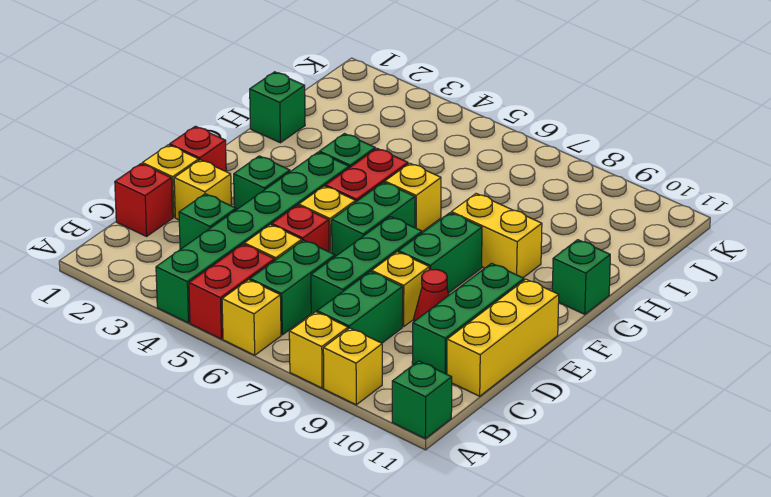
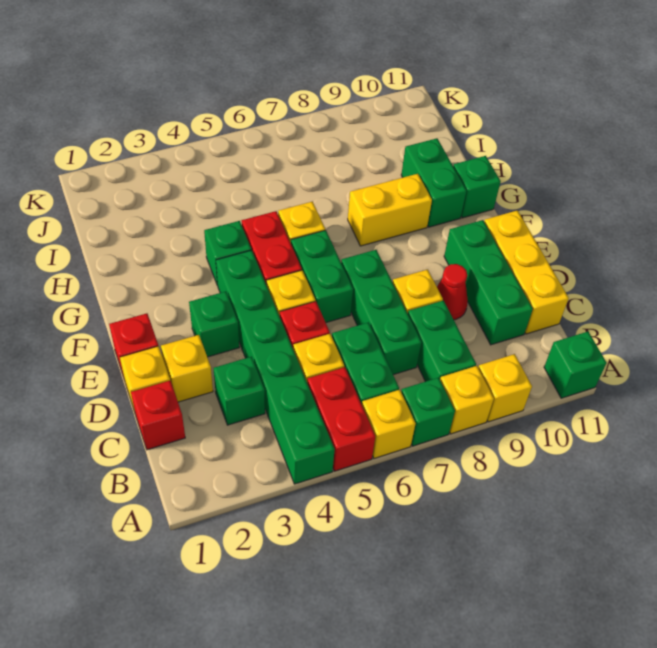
green 1x2 brick [398,213,482,293] -> green 1x2 brick moved to [401,138,466,227]
green 1x1 brick [250,72,305,143] -> green 1x1 brick moved to [401,378,455,446]

